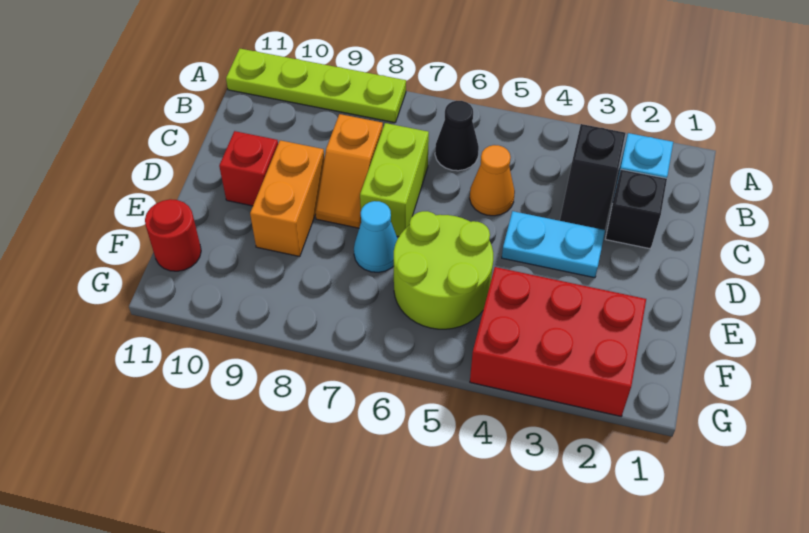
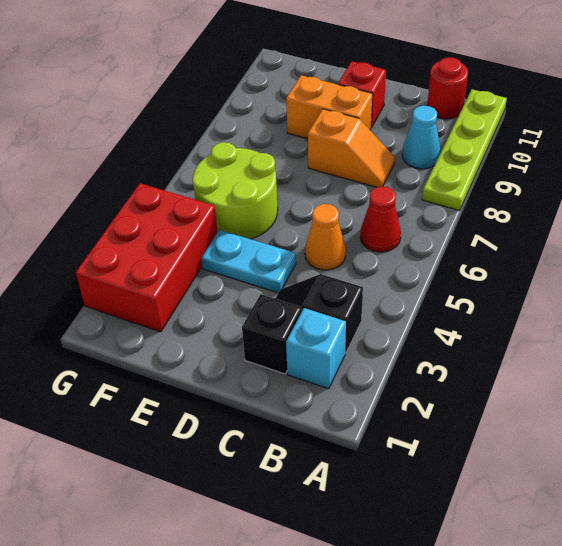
black 1x1 cone [435,101,479,171] -> red 1x1 cone [360,186,401,252]
lime 1x2 brick [360,123,429,237] -> none
orange 1x2 slope [315,114,383,228] -> orange 1x2 slope turned to [308,109,395,187]
cyan 1x2 plate [502,211,605,278] -> cyan 1x2 plate turned to [201,230,296,293]
cyan 1x1 cone [354,201,398,272] -> cyan 1x1 cone moved to [402,106,441,169]
red 1x1 round brick [145,199,201,271] -> red 1x1 round brick moved to [427,57,468,119]

